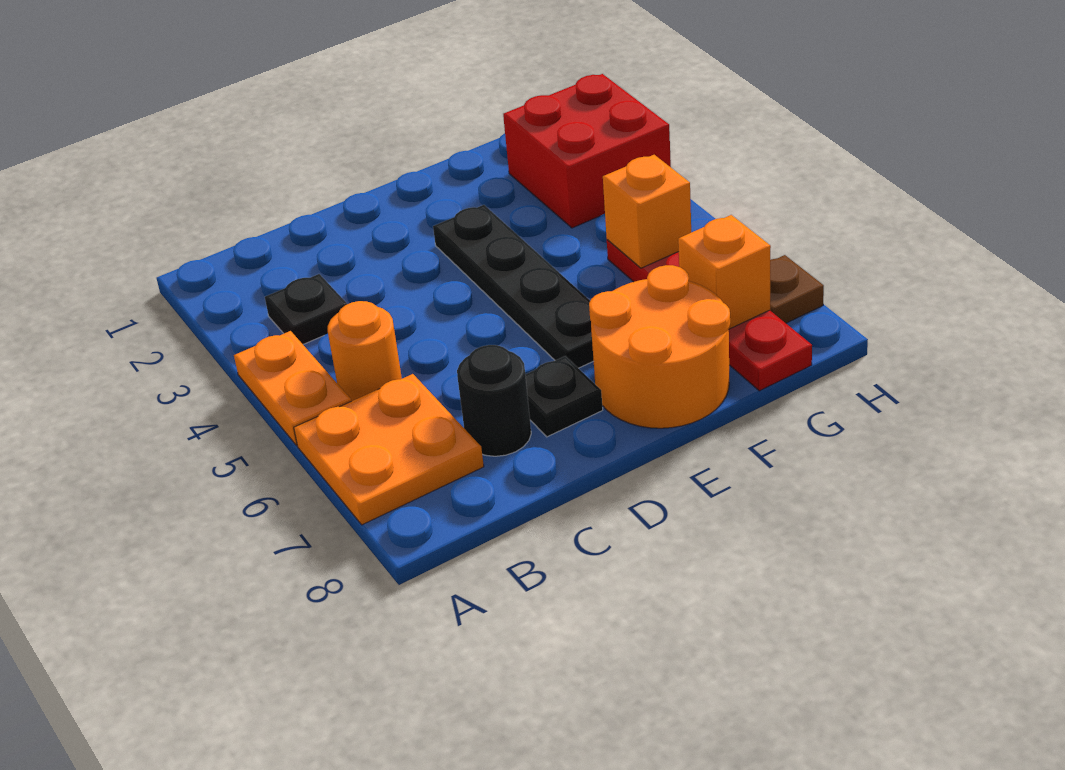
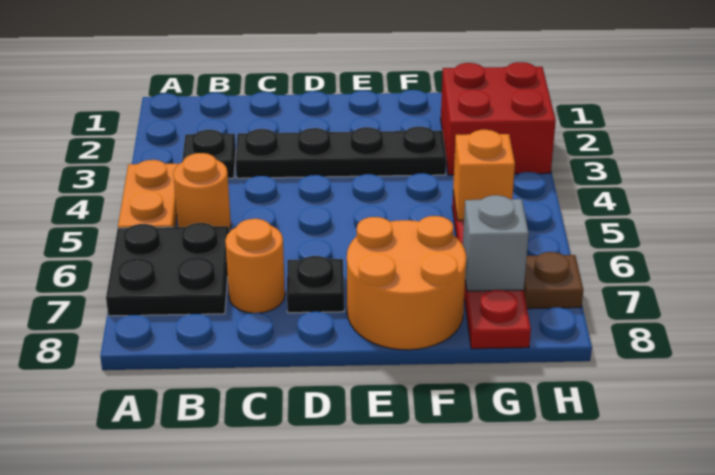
orange 2x2 plate [294,374,484,525] -> black 2x2 plate [106,223,229,316]
black 1x1 round brick [457,345,531,456] -> orange 1x1 round brick [225,219,285,313]
black 1x4 plate [433,205,594,368] -> black 1x4 plate turned to [236,127,446,178]
orange 1x1 brick [678,215,771,329] -> grey 1x1 brick [463,195,529,291]

